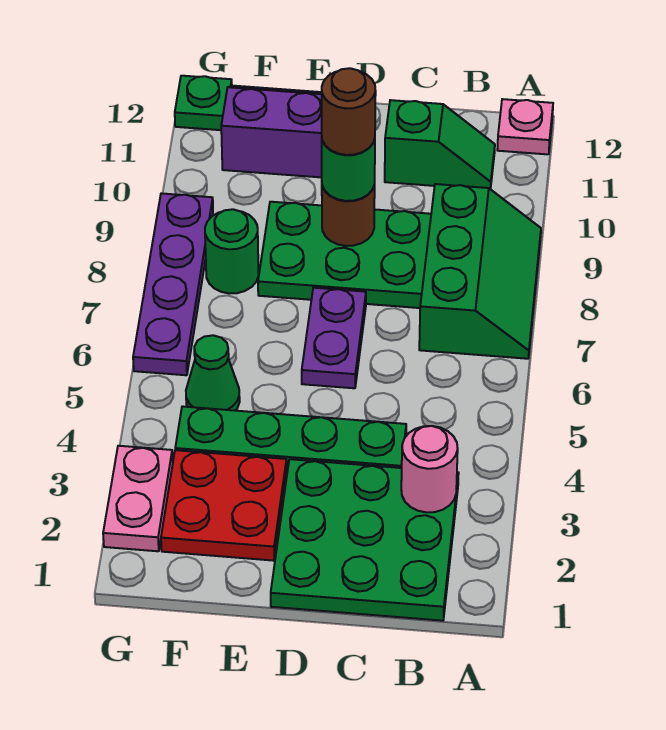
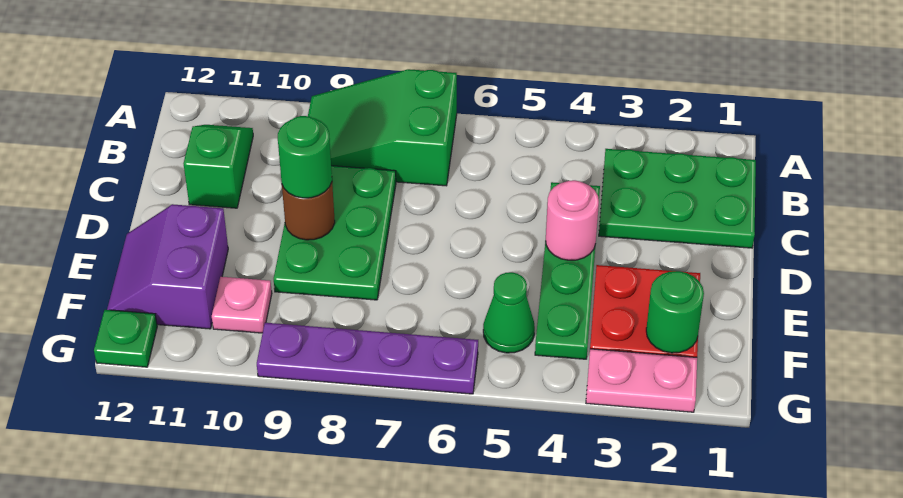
green 2x3 slope [419,184,541,359] -> green 2x3 slope turned to [308,69,457,186]
pink 1x1 plate [497,99,553,154] -> pink 1x1 plate moved to [212,277,272,333]
green 3x3 plate [271,459,459,621] -> green 2x3 plate [599,149,756,248]
pink 1x1 round brick [401,426,458,512] -> pink 1x1 round brick moved to [546,180,599,260]
purple 1x2 plate [302,288,366,388] -> none
brown 1x1 round brick [322,68,376,155] -> none
green 1x1 round brick [205,209,259,293] -> green 1x1 round brick moved to [646,271,704,353]

